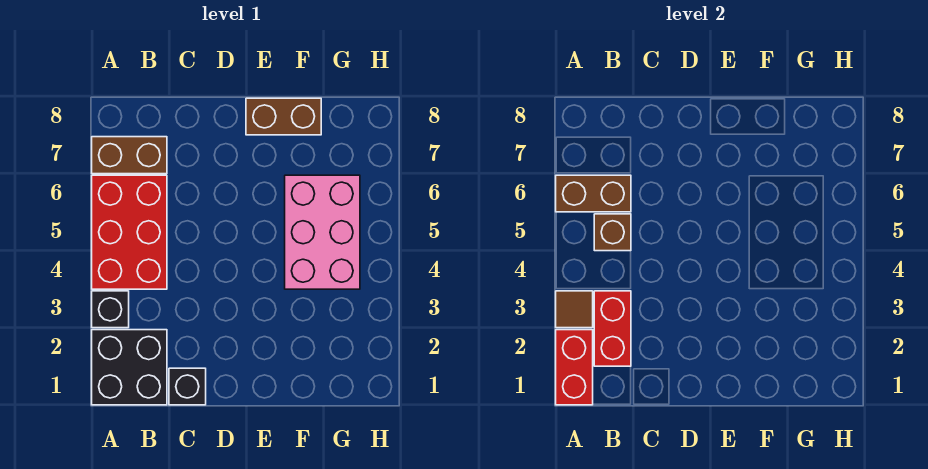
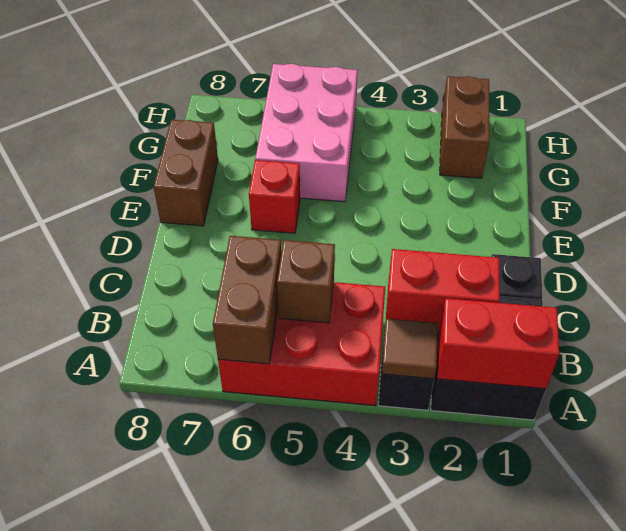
brown 1x2 brick [92,137,167,174] -> brown 1x2 brick moved to [440,76,489,178]
none -> red 1x1 brick [249,160,300,233]
pink 2x3 brick [285,175,360,289] -> pink 2x3 brick turned to [255,64,358,202]

